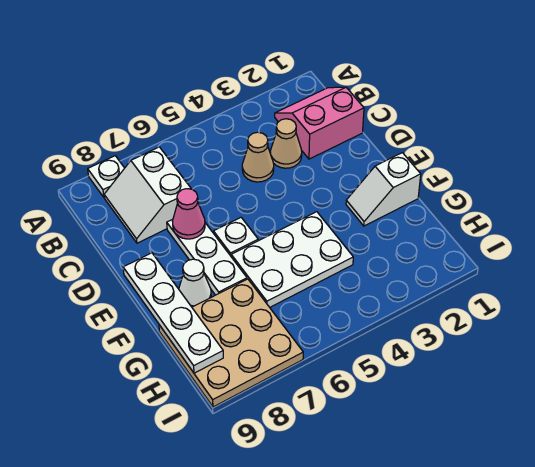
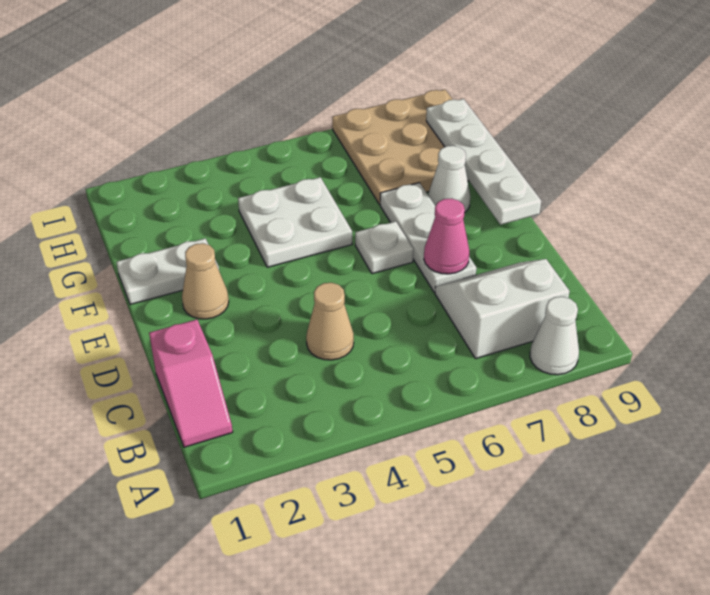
white 1x1 plate [88,156,124,197] -> white 1x1 cone [530,297,579,375]
pink 2x2 slope [275,87,364,159] -> pink 1x2 slope [149,319,233,447]
white 2x2 slope [104,147,191,243] -> white 2x2 slope turned to [435,259,570,359]
tan 1x1 cone [270,119,302,168] -> tan 1x1 cone moved to [182,243,229,319]
white 1x2 slope [346,153,421,226] -> white 1x2 plate [117,238,219,304]
white 2x3 plate [231,212,353,307] -> white 2x2 plate [238,177,352,267]

